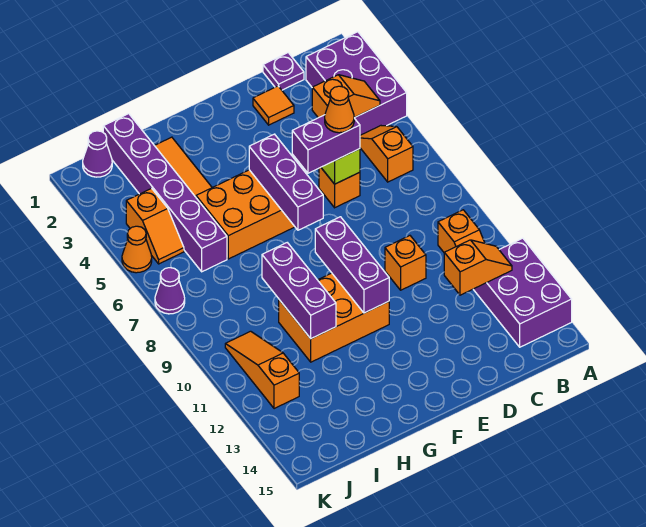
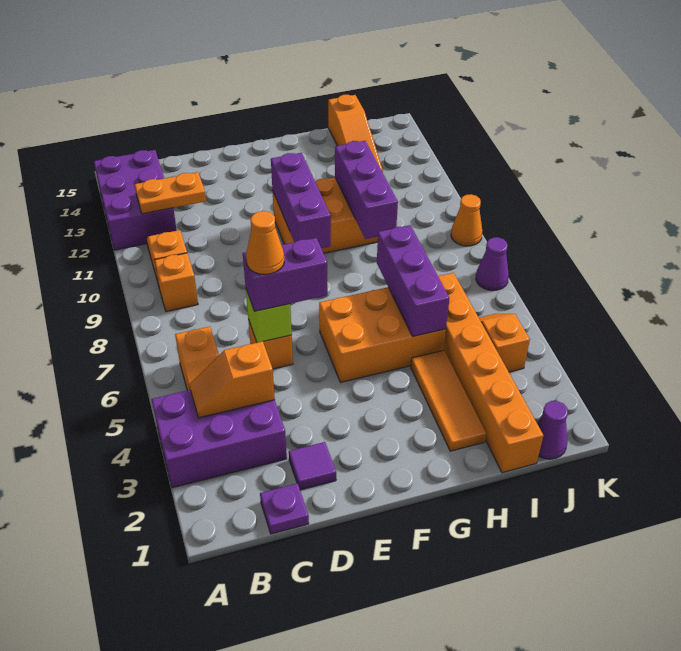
purple 2x3 brick [306,32,407,135] -> purple 2x3 brick turned to [152,390,287,488]
orange 1x2 slope [444,240,512,295] -> orange 1x2 plate [135,172,206,214]
orange 1x1 tile [253,86,294,125] -> purple 1x1 tile [289,442,336,490]
orange 1x1 brick [385,236,426,290] -> orange 1x1 brick moved to [154,253,198,311]
purple 1x3 brick [249,134,323,230] -> purple 1x3 brick moved to [377,225,449,337]
purple 1x6 brick [103,114,227,272] -> orange 1x6 brick [438,273,543,473]
orange 1x3 slope [225,331,299,409] -> orange 1x3 slope moved to [328,95,383,172]
orange 1x1 cone [122,226,152,273] -> orange 1x1 cone moved to [451,194,482,246]

